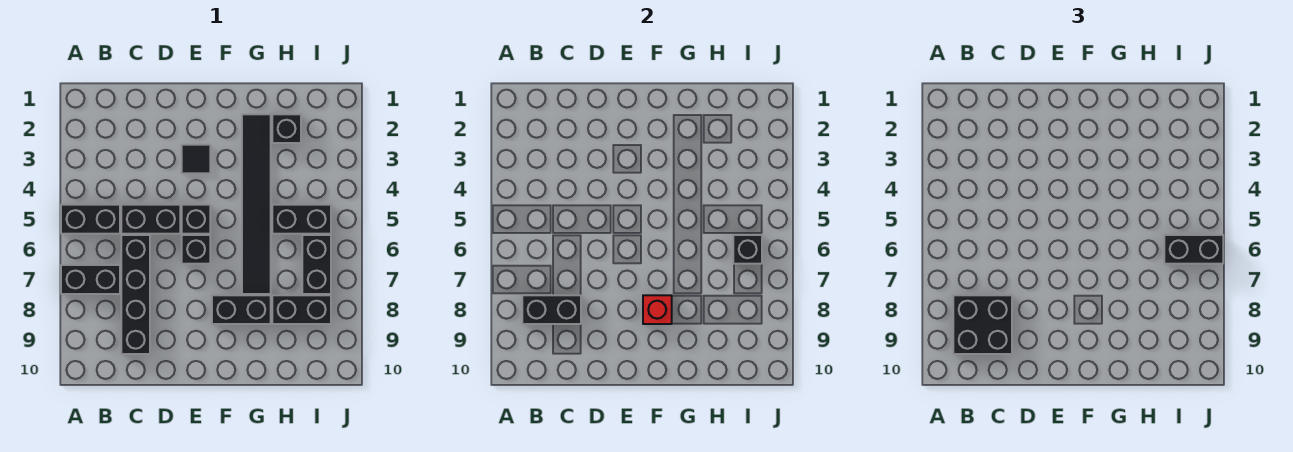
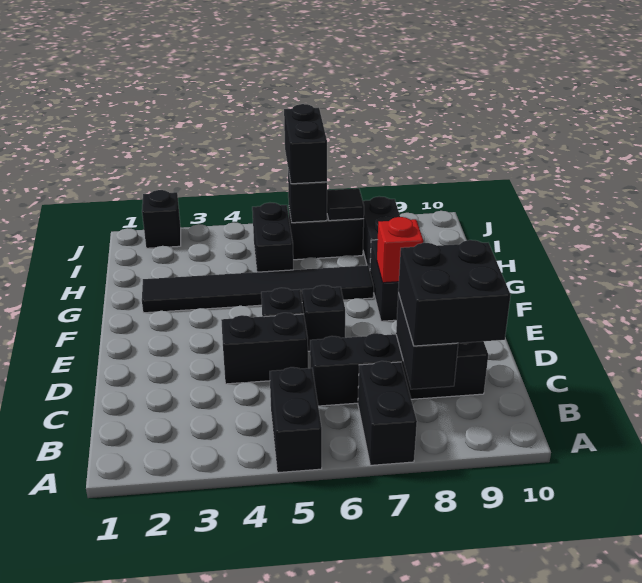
black 1x2 brick [121,205,180,234] -> black 1x2 brick turned to [221,313,308,384]
black 1x1 tile [182,145,210,173] -> black 1x1 tile moved to [327,188,364,221]
black 1x1 brick [272,114,301,143] -> black 1x1 brick moved to [142,190,181,248]

